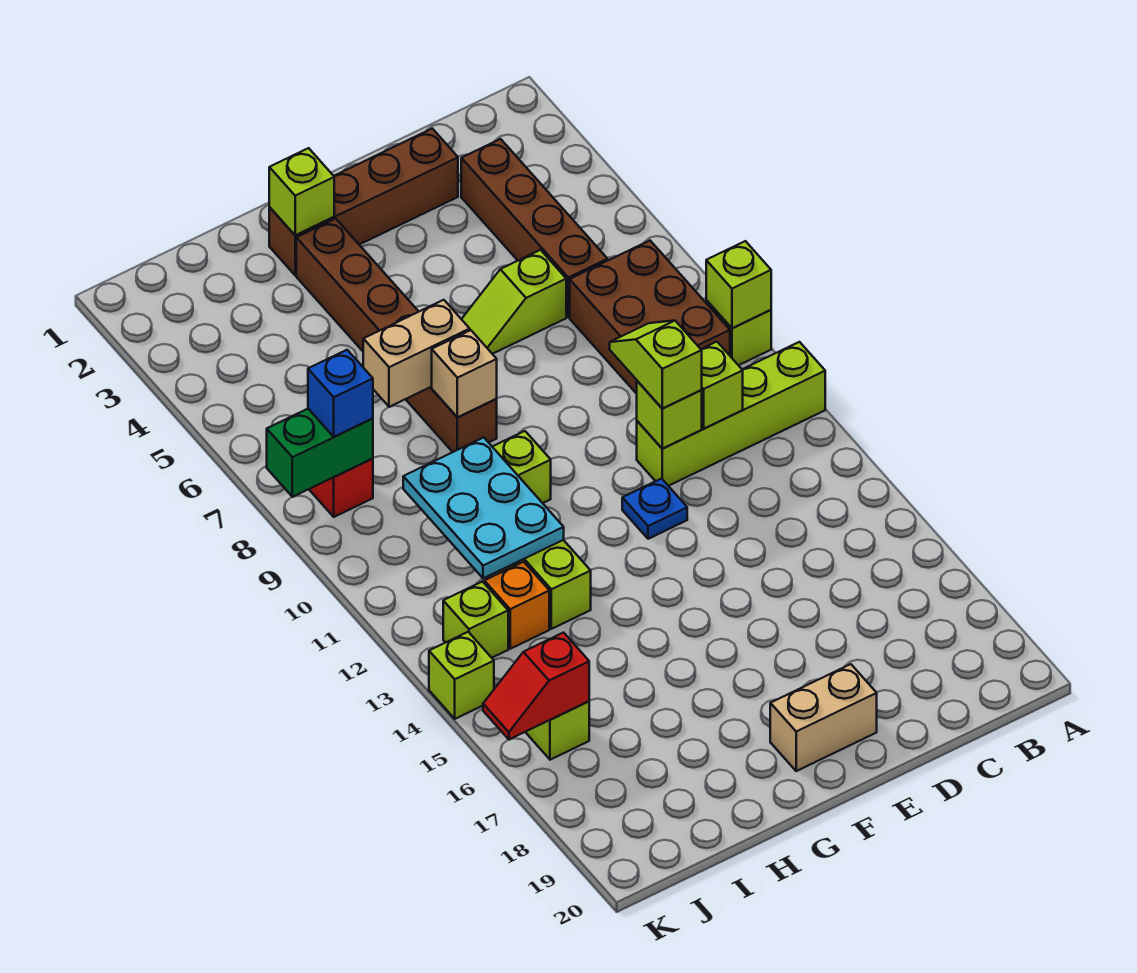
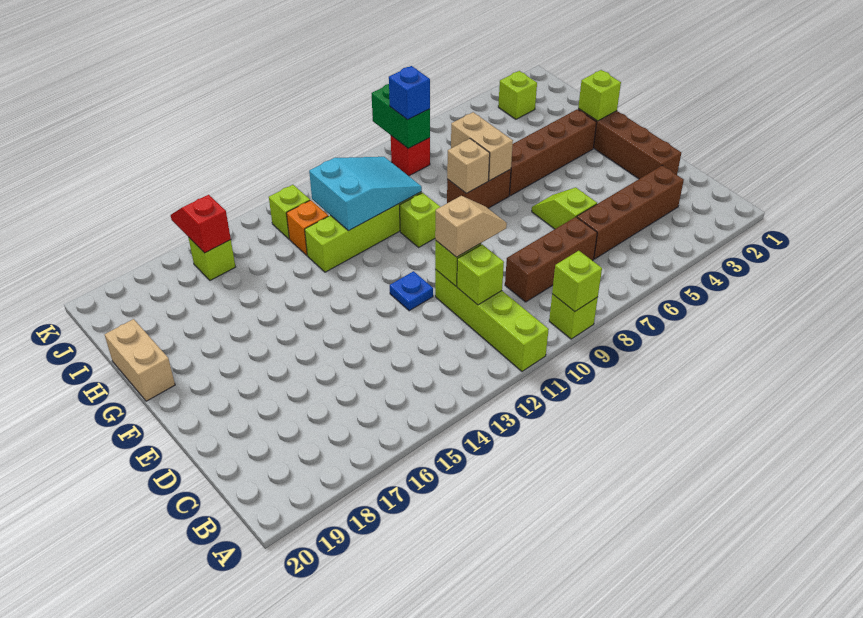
brown 2x3 brick [570,241,730,394] -> brown 1x3 brick [505,217,597,302]
lime 1x2 slope [610,321,702,408] -> tan 1x2 slope [435,196,507,257]
tan 1x2 brick [770,664,877,771] -> tan 1x2 brick moved to [104,319,175,401]
cyan 2x3 plate [403,437,564,579] -> cyan 2x3 slope [309,157,422,231]
lime 1x1 brick [429,632,494,719] -> lime 1x1 brick moved to [498,71,537,119]

